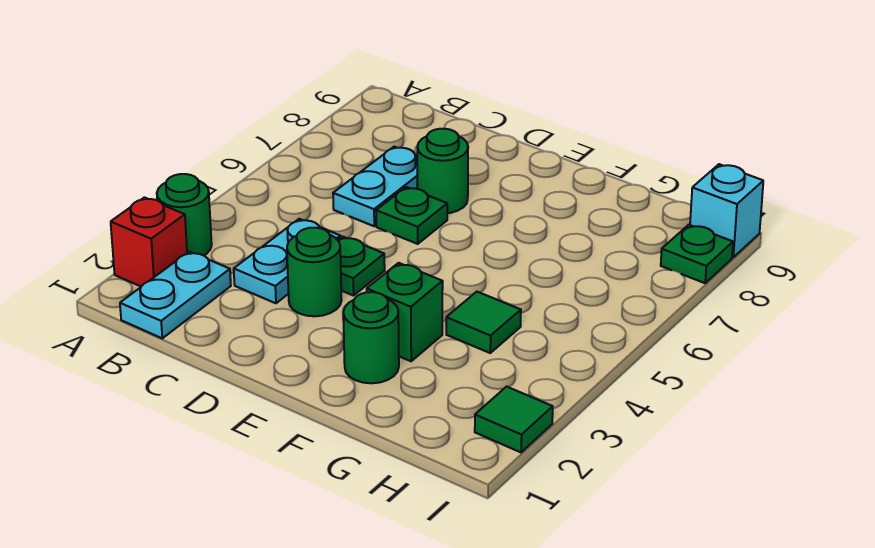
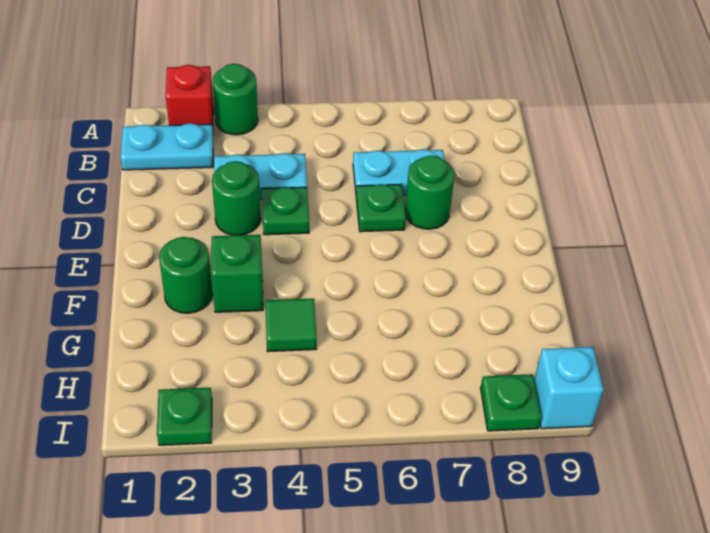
green 1x1 tile [475,387,553,452] -> green 1x1 plate [157,388,212,445]

